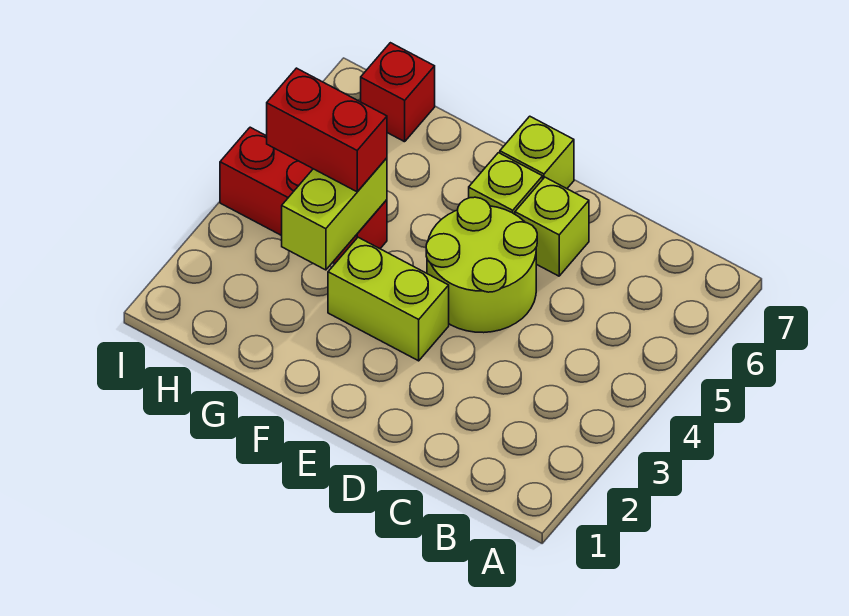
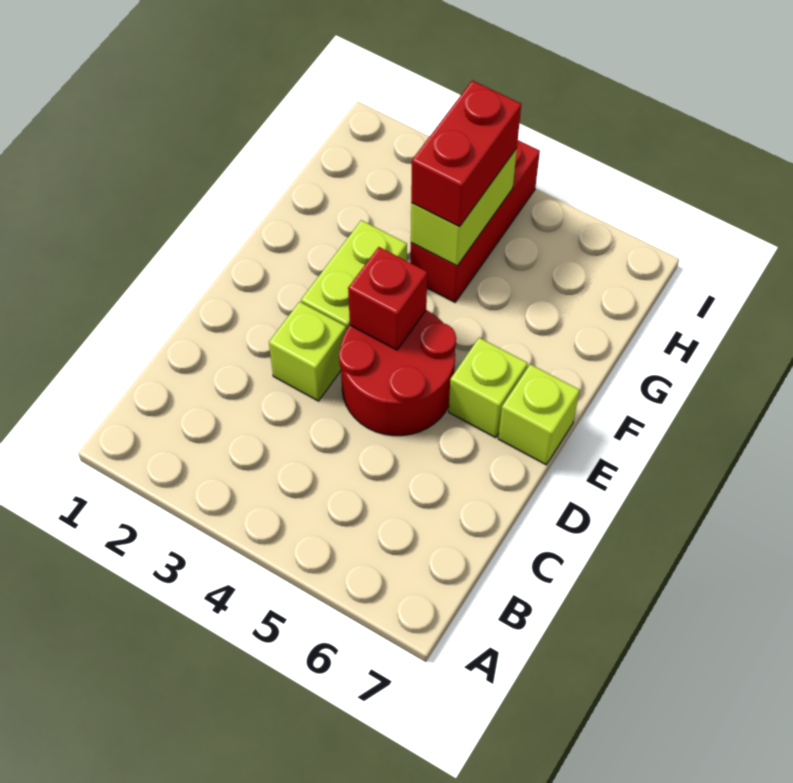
lime 2x2 round brick [426,197,537,333] -> red 2x2 round brick [339,310,456,436]
lime 1x1 brick [515,177,589,276] -> lime 1x1 brick moved to [269,302,346,401]
lime 1x2 brick [282,158,387,270] -> lime 1x2 brick turned to [411,148,517,266]
red 1x1 brick [361,43,435,142] -> red 1x1 brick moved to [348,247,427,350]

